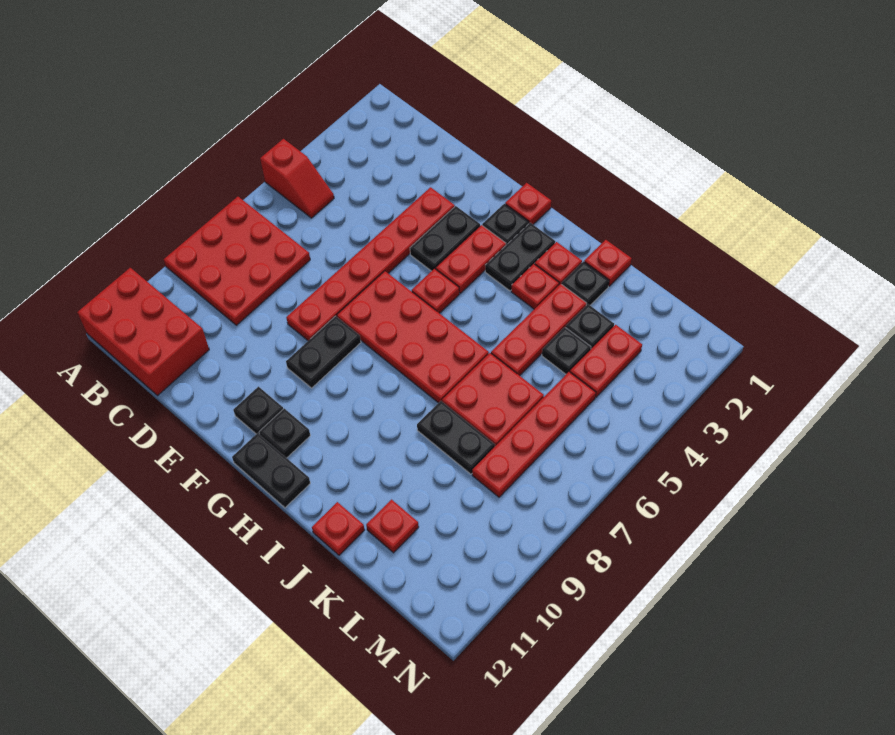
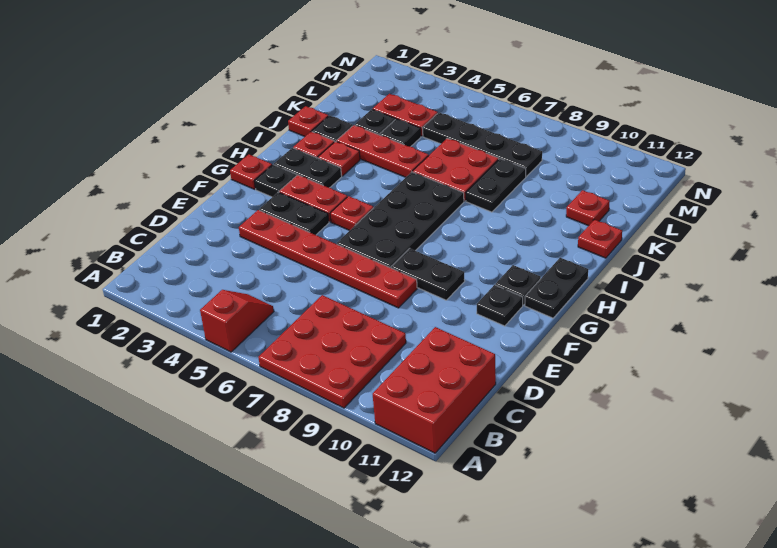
red 2x4 plate [337,271,489,403] -> black 2x4 plate [337,172,464,268]
red 1x4 plate [472,372,596,497] -> black 1x4 plate [423,113,542,177]

